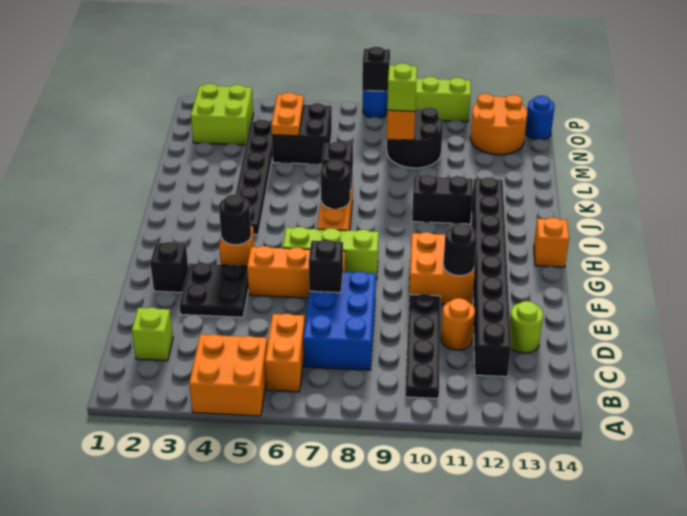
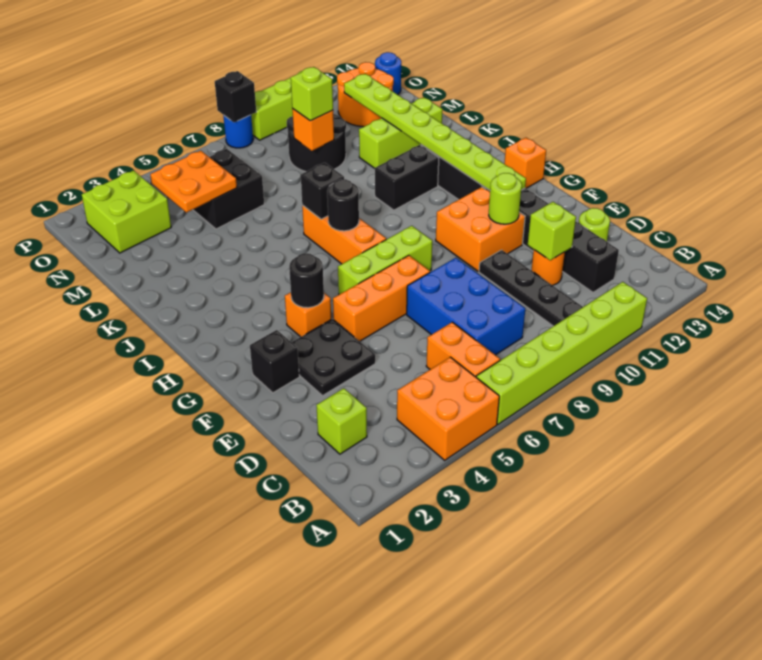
none -> lime 1x6 brick [476,282,647,424]
none -> lime 1x1 brick [528,202,576,260]
black 1x1 brick [309,240,343,293] -> none
black 1x1 round brick [443,224,477,276] -> lime 1x1 round brick [489,173,522,224]
none -> lime 1x8 plate [344,74,526,190]
black 1x6 plate [236,120,273,234] -> none
none -> lime 1x3 brick [359,97,443,168]
orange 1x2 plate [271,93,304,136] -> orange 2x2 plate [150,151,237,212]

